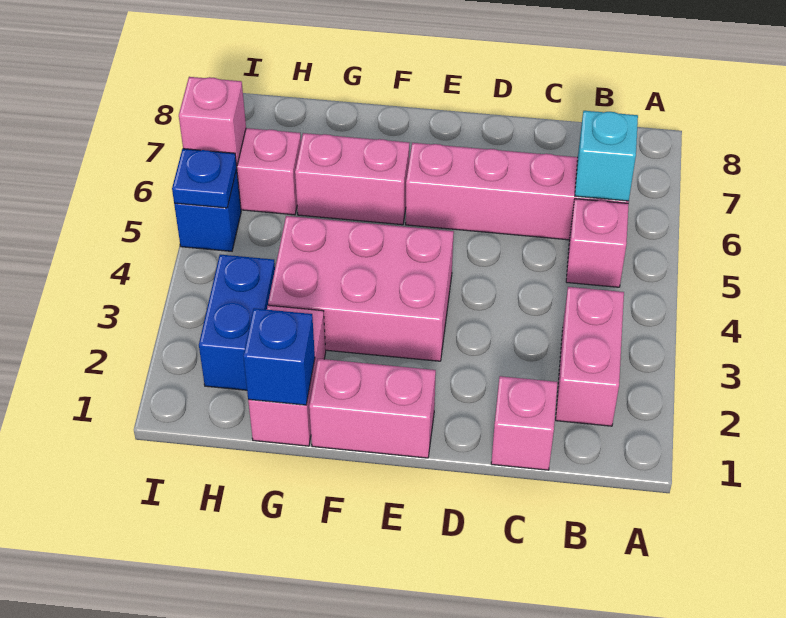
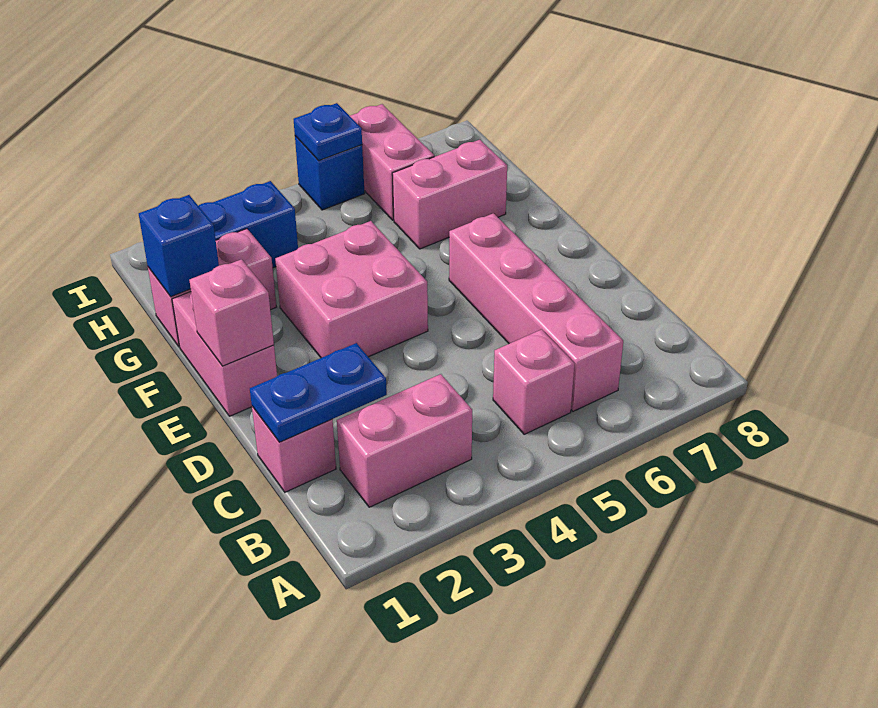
cyan 1x1 brick [575,111,638,201] -> none
none -> blue 1x2 plate [250,343,387,442]
pink 2x3 brick [268,216,454,361] -> pink 2x2 brick [275,221,428,358]
pink 1x2 brick [295,133,409,225] -> pink 1x2 brick turned to [392,140,507,249]
pink 1x1 brick [179,77,246,166] -> pink 1x1 brick moved to [189,259,274,366]

